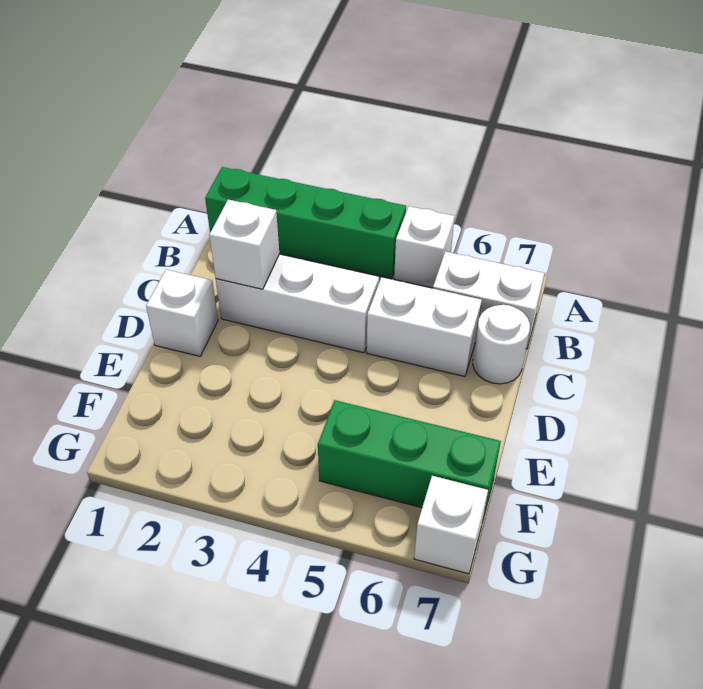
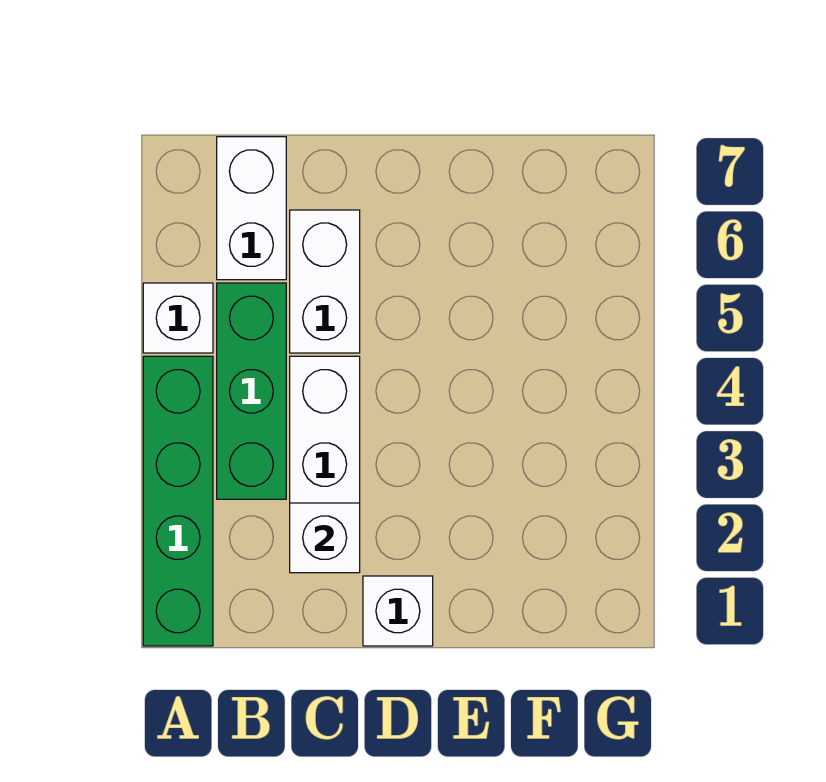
white 1x1 round brick [473,305,530,384] -> none
green 1x3 brick [318,400,501,522] -> green 1x3 brick moved to [217,283,286,499]
white 1x1 brick [414,476,488,574] -> none

